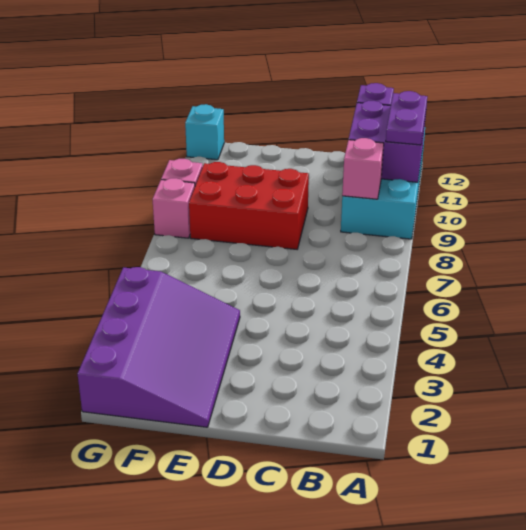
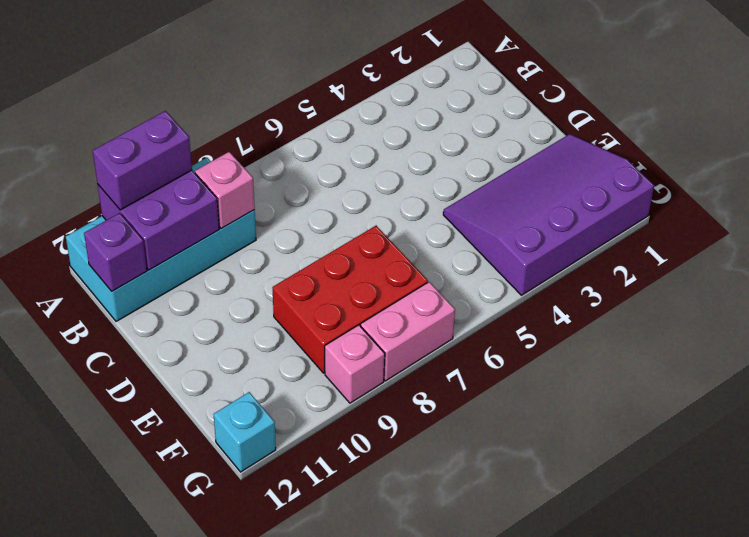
purple 1x2 plate [386,91,427,145] -> purple 1x2 brick [93,111,192,210]
red 2x3 brick [189,162,309,249] -> red 2x3 brick turned to [272,226,428,373]
pink 1x1 brick [152,178,195,238] -> pink 1x2 brick [361,282,455,381]

